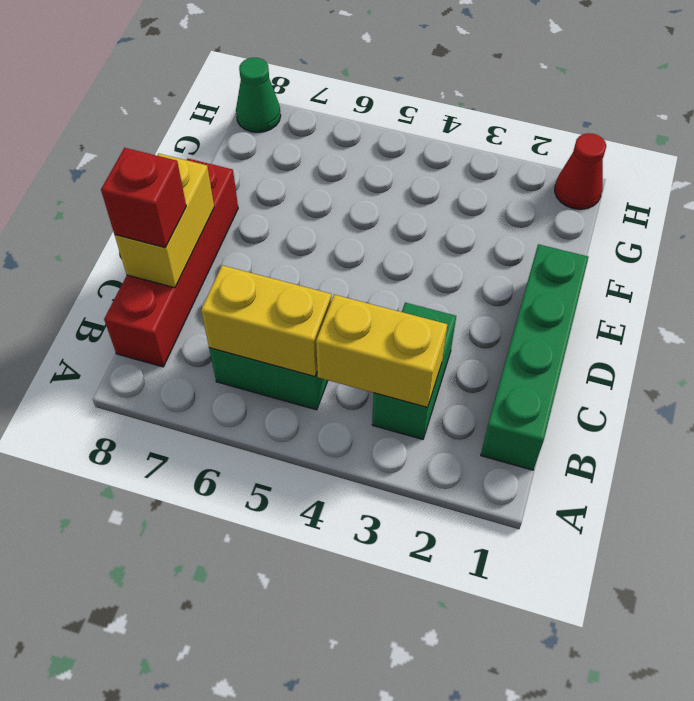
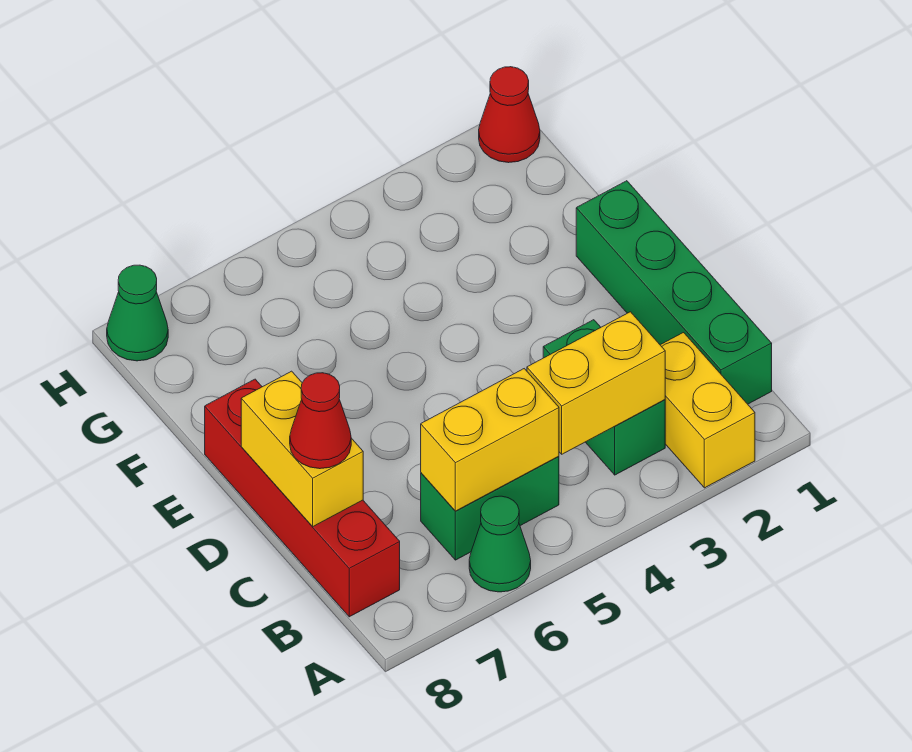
none -> yellow 1x2 brick [661,333,755,488]
none -> green 1x1 cone [469,496,531,592]
red 1x1 brick [101,148,186,247] -> red 1x1 cone [290,373,351,469]

